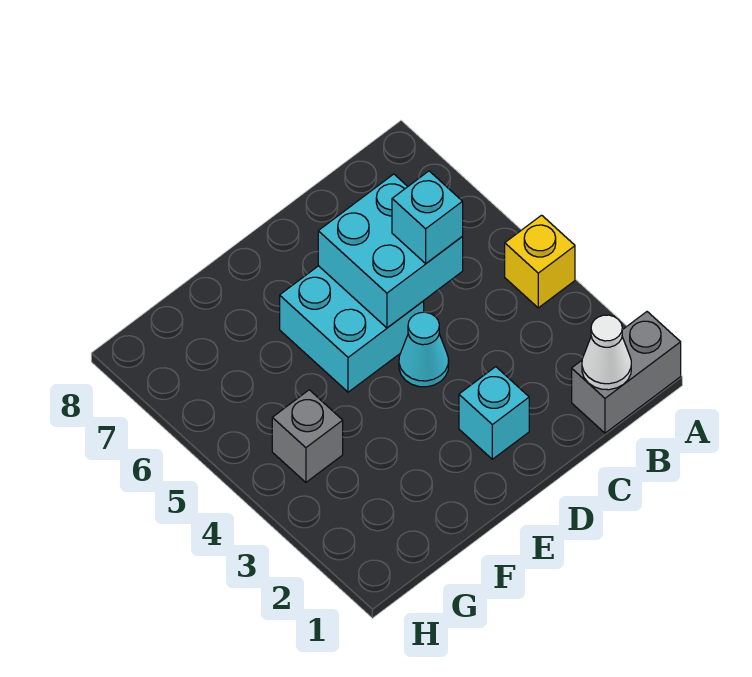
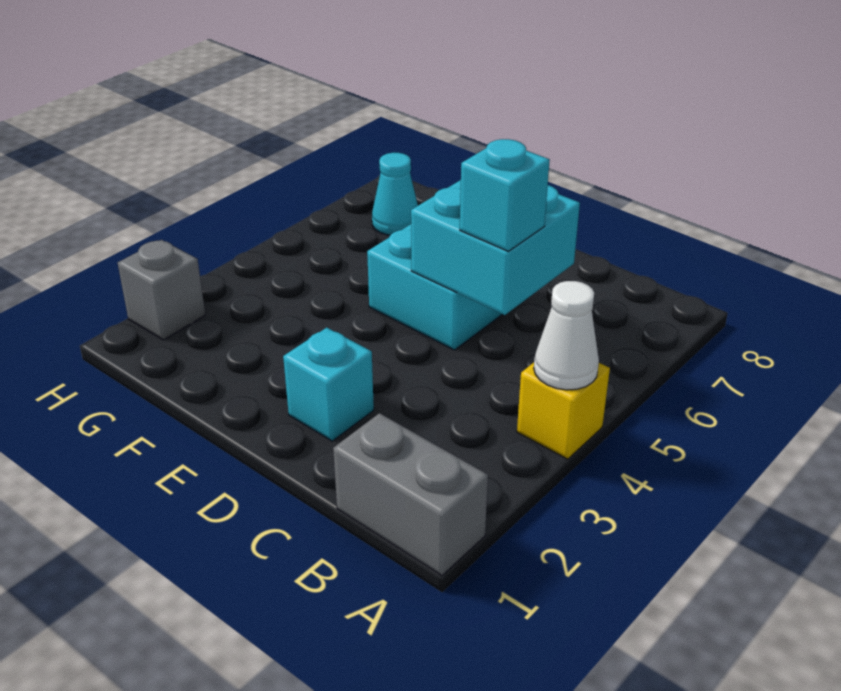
white 1x1 cone [582,315,631,390] -> white 1x1 cone moved to [534,281,599,390]
cyan 1x1 cone [399,312,449,387] -> cyan 1x1 cone moved to [372,153,418,235]
grey 1x1 brick [272,390,343,482] -> grey 1x1 brick moved to [118,240,205,340]

